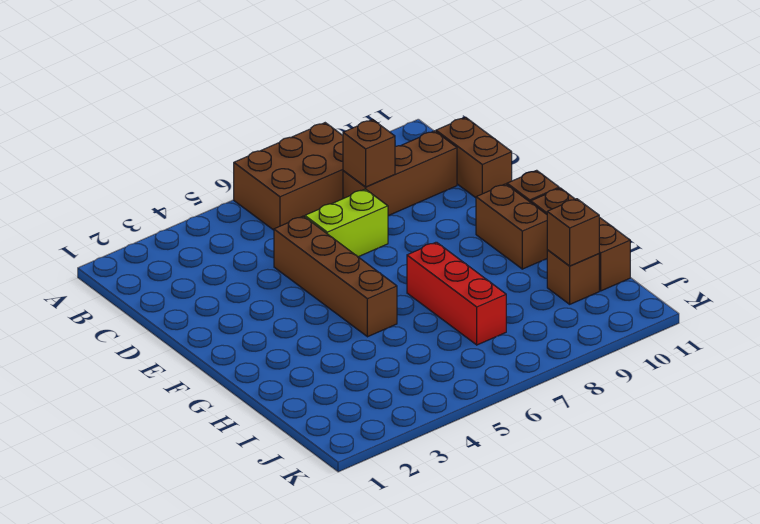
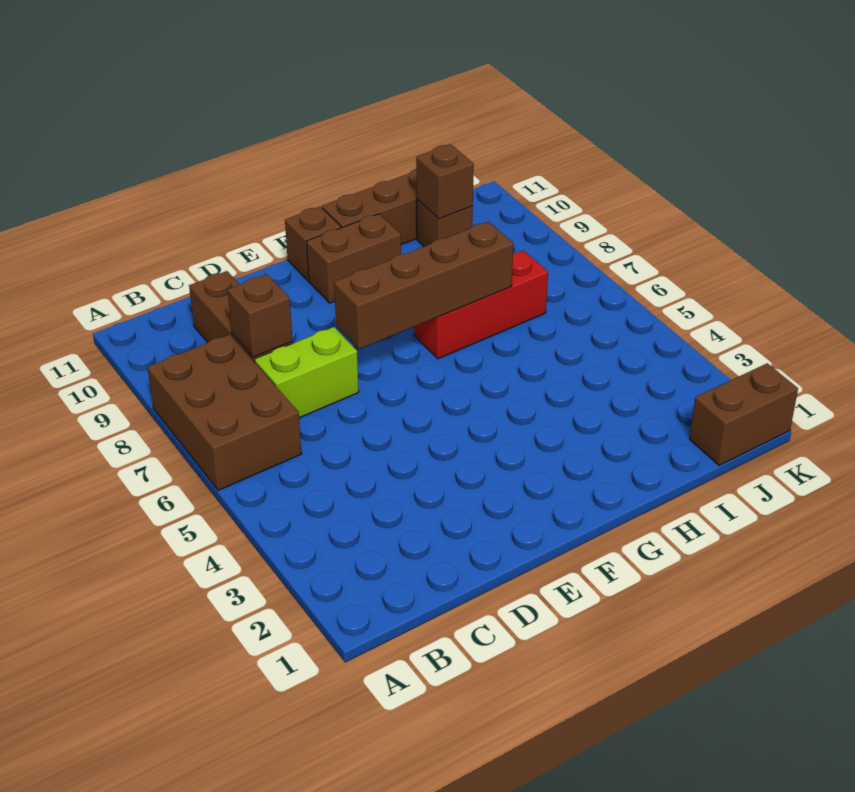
brown 1x2 brick [436,117,512,198] -> brown 1x2 brick moved to [690,363,798,465]
brown 1x4 brick [274,216,397,337] -> brown 1x4 brick moved to [334,222,513,349]
lime 1x2 brick [305,189,388,257] -> lime 1x2 brick turned to [254,327,359,418]

